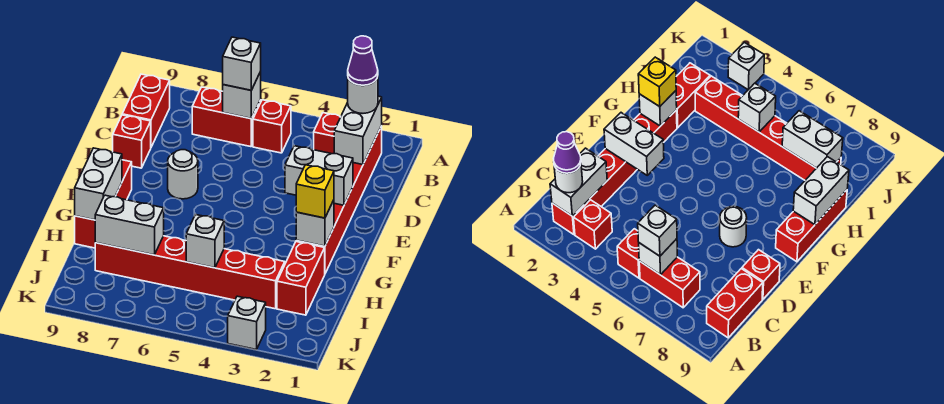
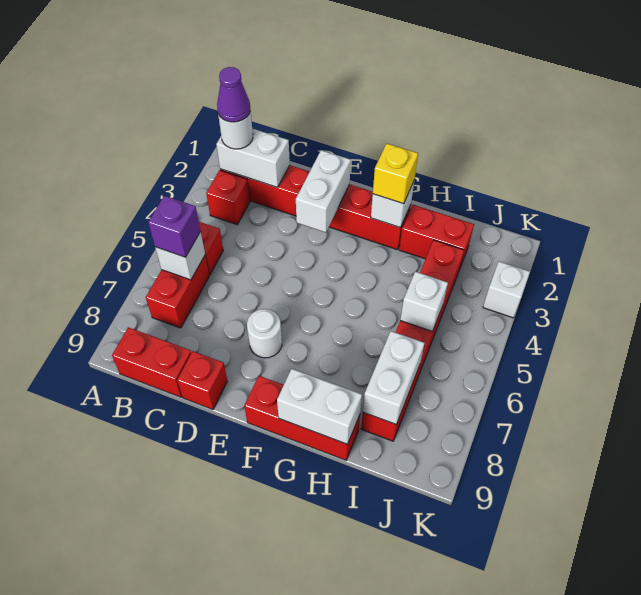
white 1x1 brick [223,37,261,90] -> purple 1x1 brick [148,196,201,257]

